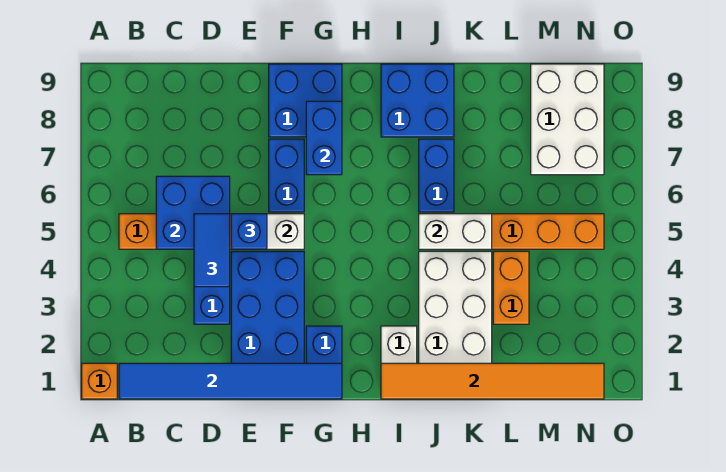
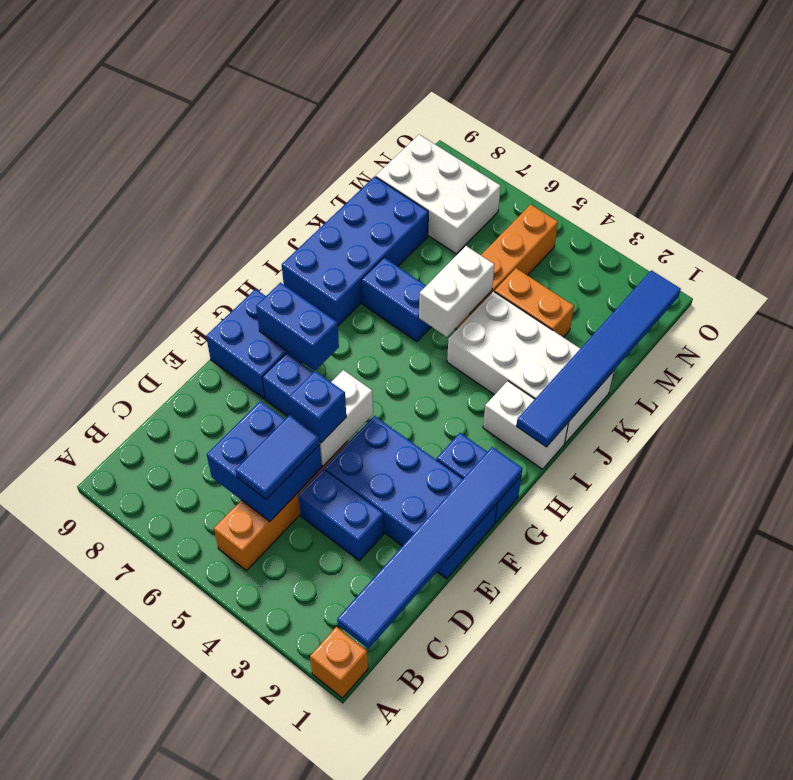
blue 1x2 tile [194,214,230,287] -> blue 1x2 tile turned to [235,415,320,499]
orange 1x6 tile [381,363,604,399] -> blue 1x6 tile [516,270,681,447]
blue 2x2 brick [381,64,454,137] -> blue 2x4 brick [282,177,428,326]

